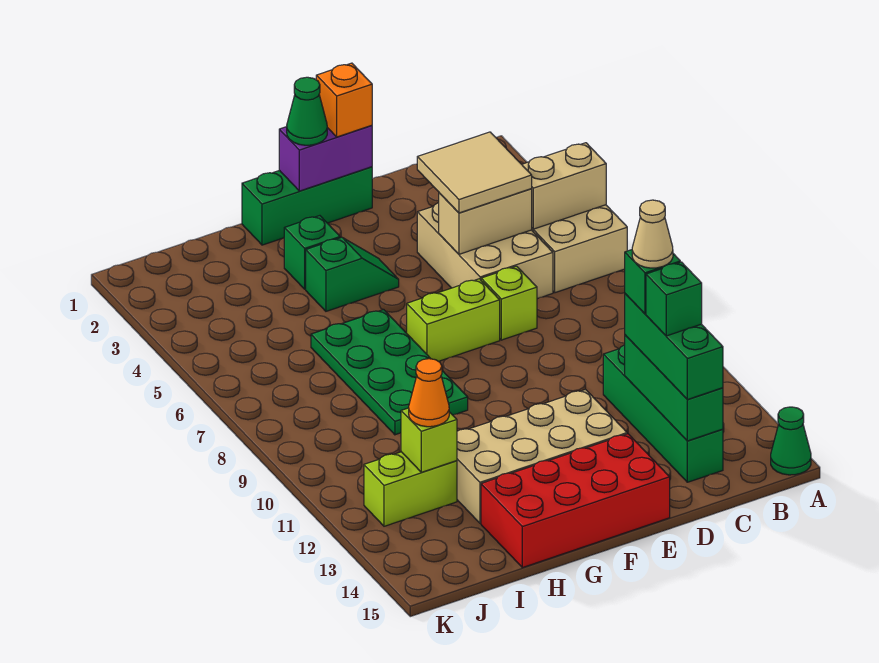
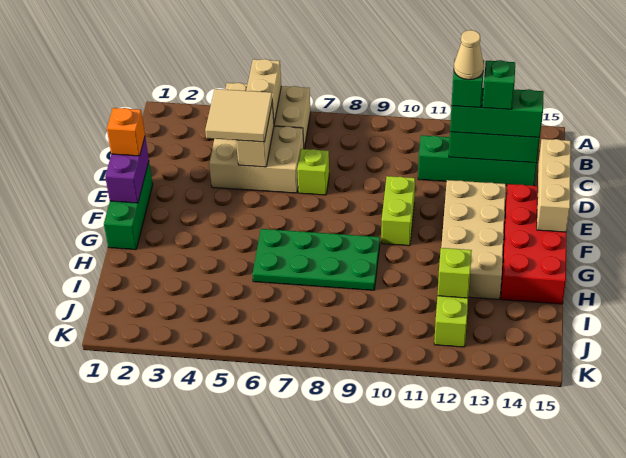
green 1x1 cone [771,407,811,475] -> none
none -> tan 1x3 brick [537,139,571,232]
lime 1x2 brick [407,279,500,361] -> lime 1x2 brick moved to [381,176,415,246]
green 1x1 cone [287,77,327,145] -> none
green 1x2 slope [306,237,399,311] -> none
green 1x1 brick [284,216,340,289] -> none
orange 1x1 cone [409,359,449,427] -> none

